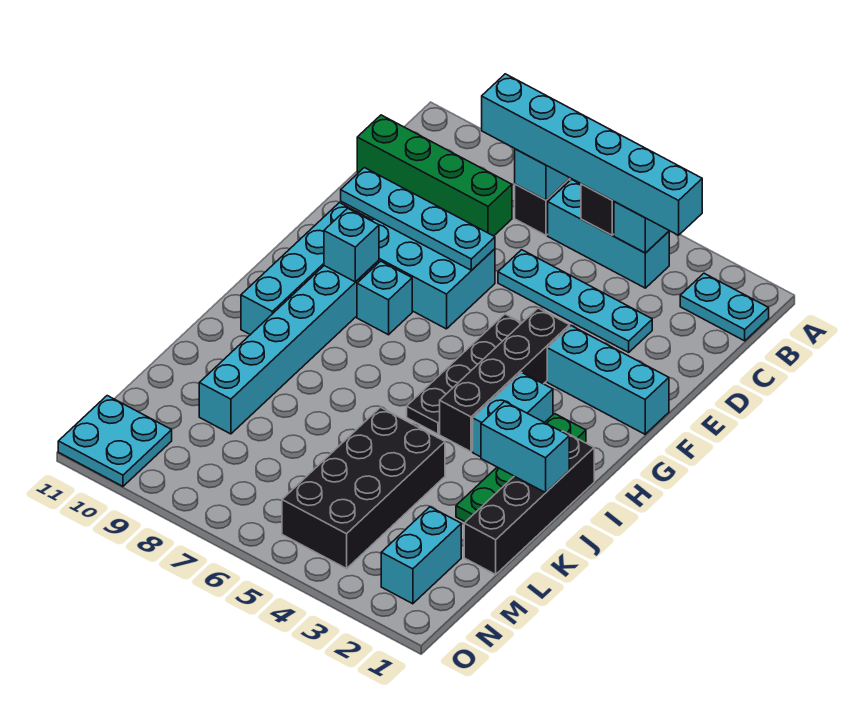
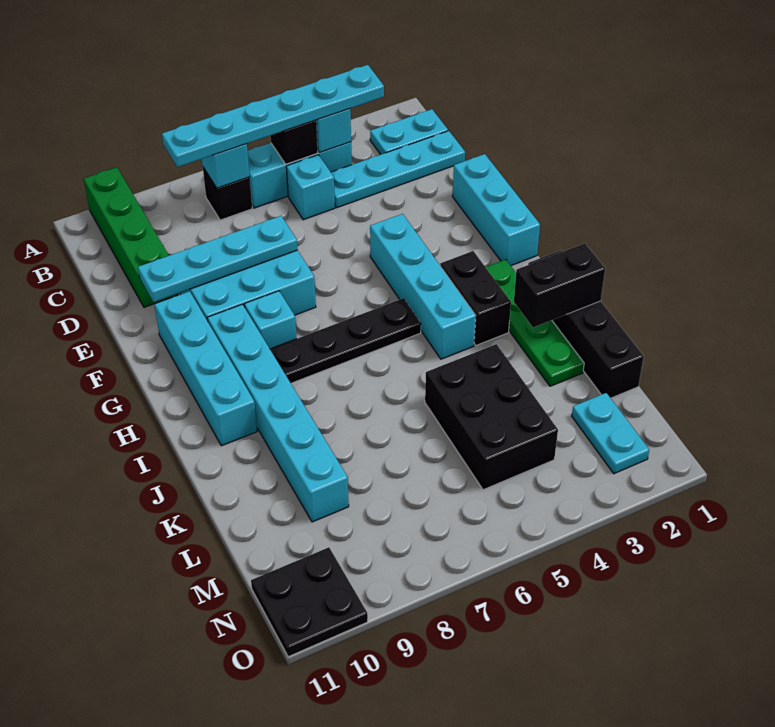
cyan 1x6 brick [482,74,702,235] -> cyan 1x6 plate [162,65,384,167]
green 1x4 brick [357,115,512,236] -> green 1x4 brick turned to [84,167,178,307]
cyan 1x4 plate [498,250,652,352] -> cyan 1x4 plate moved to [331,131,465,208]
cyan 1x3 brick [547,326,669,434] -> cyan 1x3 brick turned to [453,154,540,265]
black 1x4 brick [440,308,570,452] -> cyan 1x4 brick [370,214,476,359]
black 1x4 plate [407,314,521,434] -> black 1x4 plate turned to [270,298,421,383]
cyan 1x1 brick [324,208,379,282] -> cyan 1x1 brick moved to [286,155,335,220]
cyan 1x2 brick [473,372,553,457] -> black 1x2 brick [440,251,511,345]
cyan 1x2 brick [481,402,569,493] -> black 1x2 brick [514,243,605,327]
black 2x4 brick [282,407,445,569] -> black 2x3 brick [425,344,558,490]
cyan 1x2 brick [381,507,461,604] -> cyan 1x2 plate [572,393,649,474]
cyan 2x2 plate [58,396,172,486] -> black 2x2 plate [251,547,368,657]

